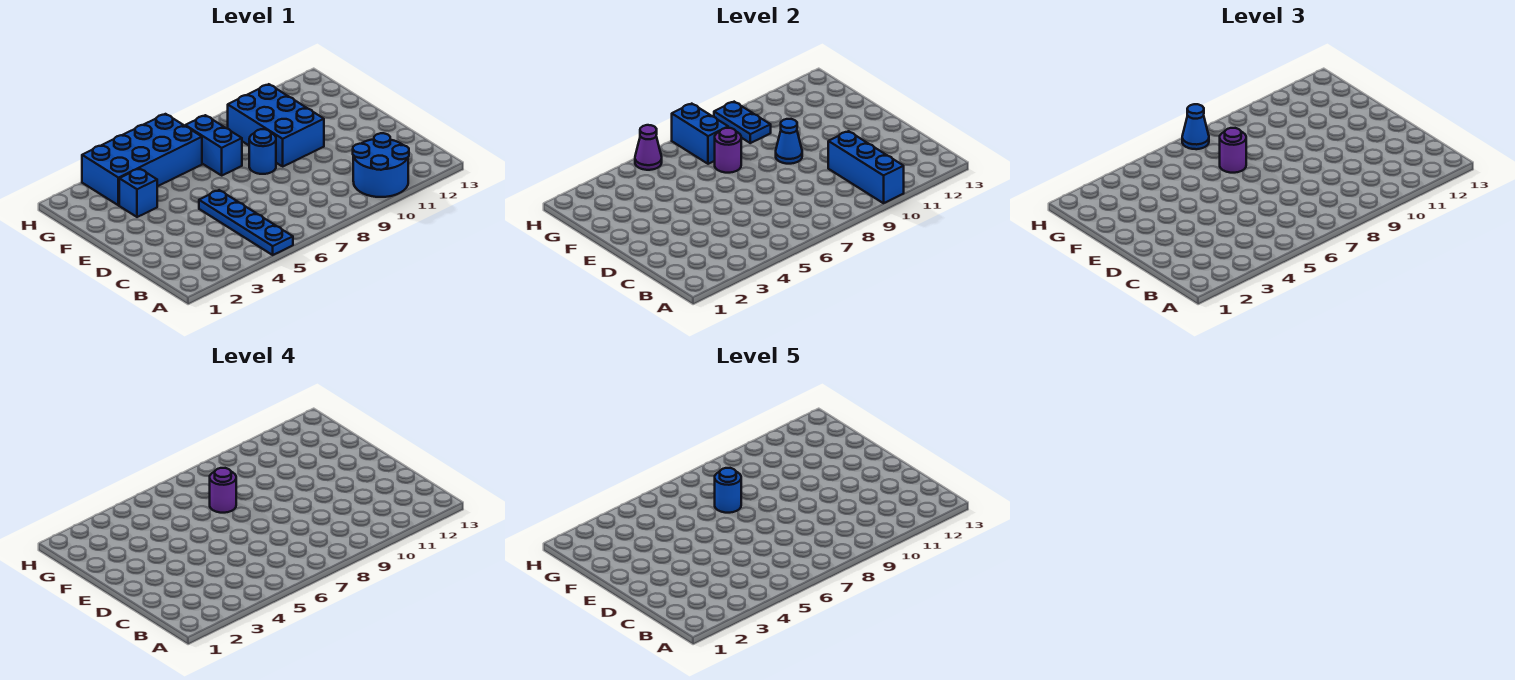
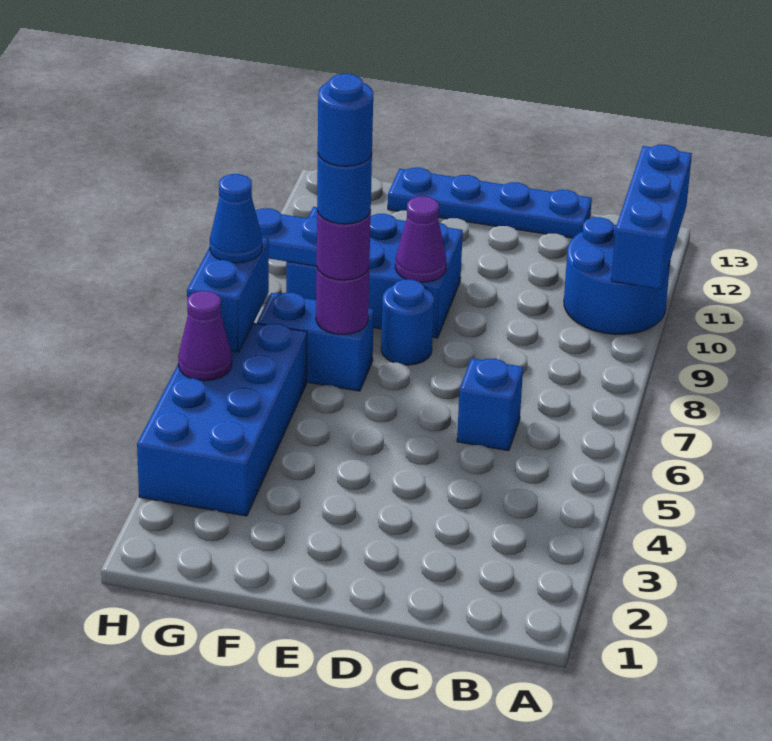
blue 1x4 plate [199,190,293,255] -> blue 1x4 plate moved to [388,168,592,238]
blue 1x3 brick [828,131,904,203] -> blue 1x3 brick turned to [611,145,692,289]
blue 1x1 cone [776,119,802,164] -> purple 1x1 cone [395,196,446,282]
blue 1x1 brick [119,169,157,217] -> blue 1x1 brick moved to [457,358,523,451]
purple 1x1 round brick [210,468,236,513] -> blue 1x1 round brick [317,155,372,224]
blue 1x2 brick [672,104,728,164] -> blue 1x2 brick turned to [187,237,269,352]

